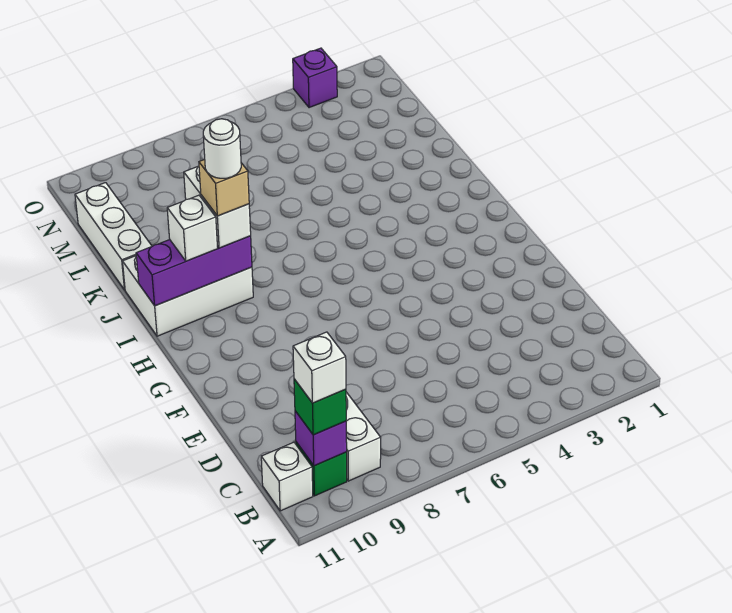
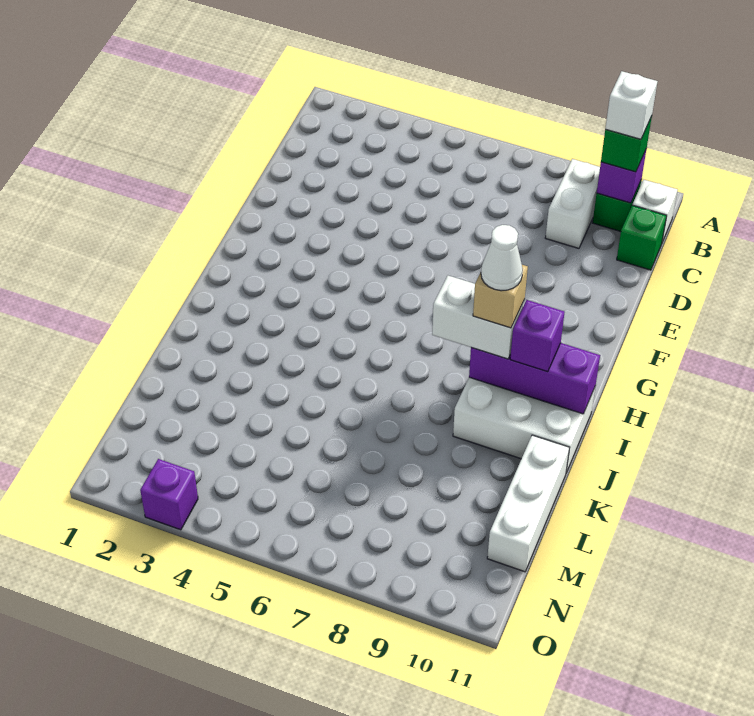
none -> green 1x1 brick [617,205,667,270]
white 1x2 brick [184,166,251,248] -> white 1x2 brick turned to [432,276,524,359]
white 1x1 round brick [203,119,241,178] -> white 1x1 cone [481,225,523,291]
white 1x1 brick [167,195,218,261] -> purple 1x1 brick [510,300,564,372]

